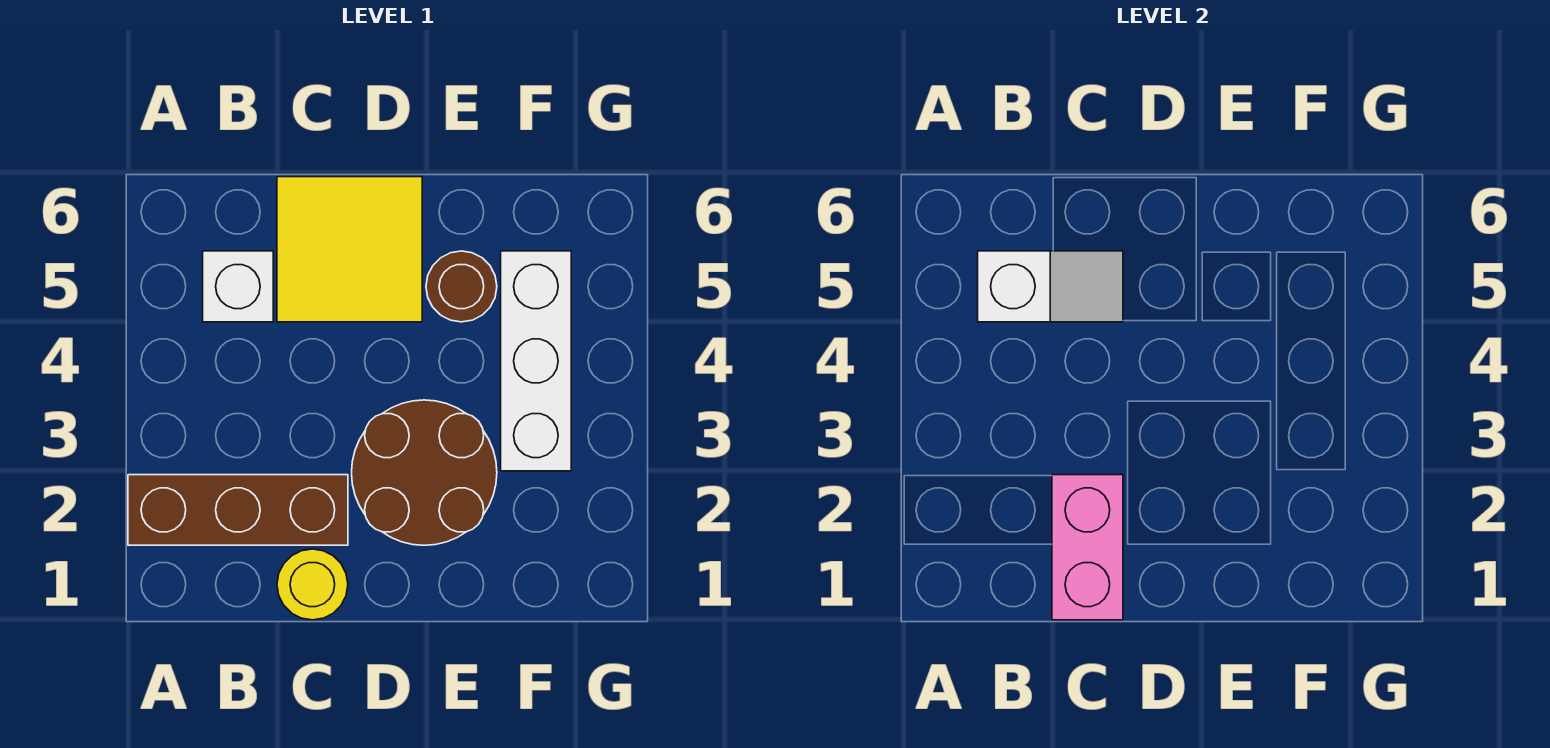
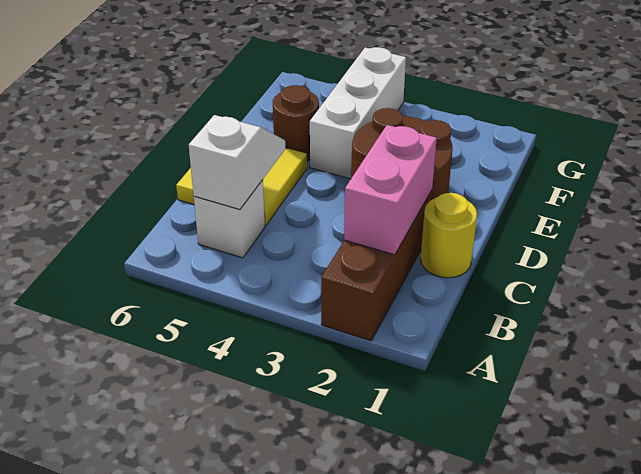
pink 1x2 brick [1052,475,1123,620] -> pink 1x2 brick turned to [344,125,437,255]
white 1x3 brick [501,251,571,471] -> white 1x3 brick turned to [310,47,406,179]

